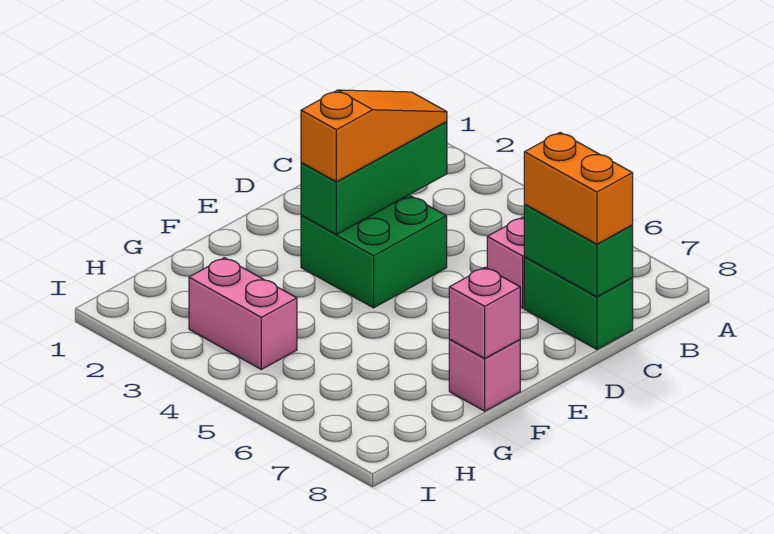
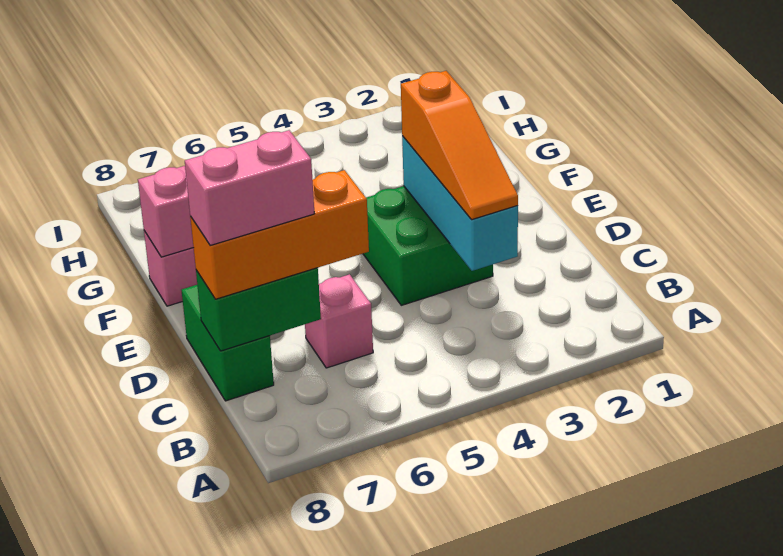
green 1x3 brick [301,122,447,234] -> cyan 1x3 brick [402,136,518,271]
green 1x2 brick [524,257,633,349] -> green 1x2 brick turned to [182,285,274,401]
orange 1x2 brick [524,132,633,244] -> orange 1x3 brick [190,170,369,299]
pink 1x2 brick [189,258,297,369] -> pink 1x2 brick moved to [185,130,315,245]

